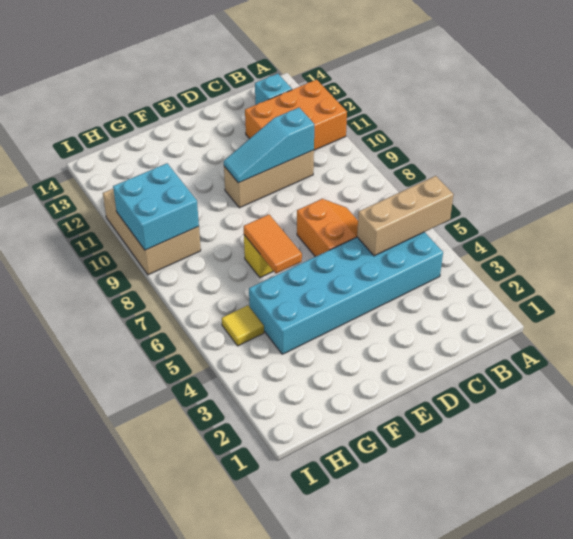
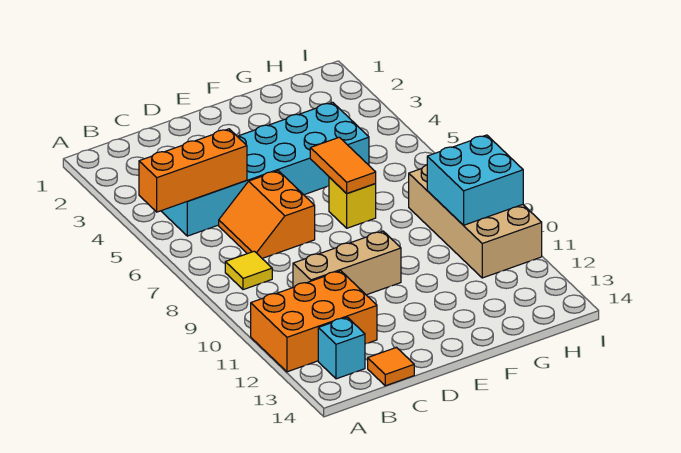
tan 1x3 brick [357,176,454,256] -> orange 1x3 brick [139,129,247,212]
cyan 1x3 slope [224,108,314,183] -> none
none -> orange 1x1 tile [368,347,414,386]
yellow 1x1 tile [222,305,264,346] -> yellow 1x1 tile moved to [225,251,272,290]
tan 2x3 brick [103,189,201,275] -> tan 2x4 brick [409,165,542,278]

